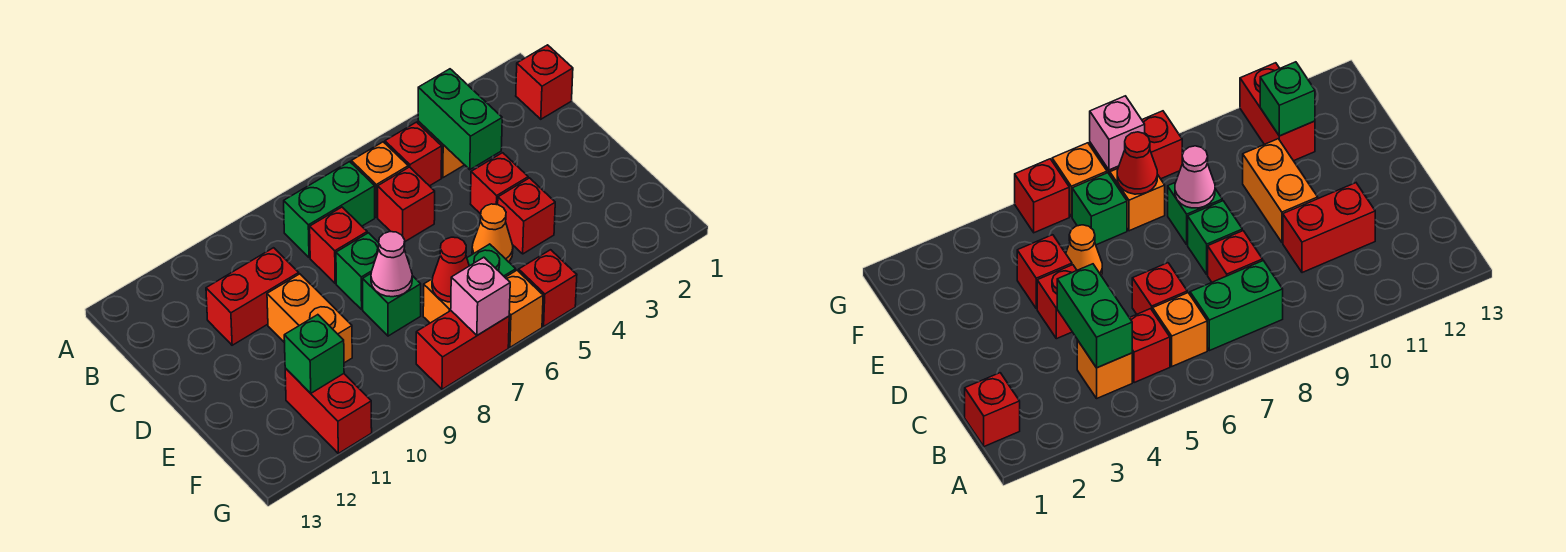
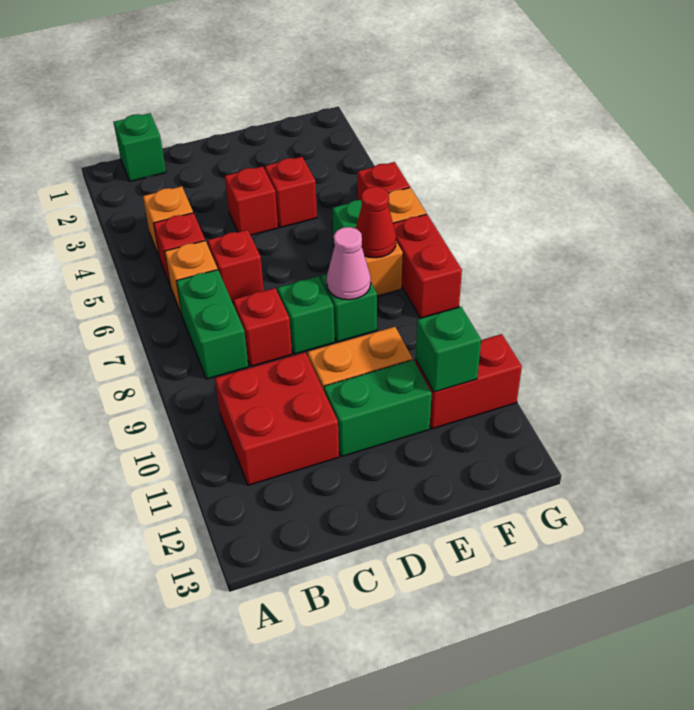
red 1x1 brick [516,45,573,119] -> green 1x1 brick [114,113,166,181]
green 1x2 brick [418,69,502,170] -> green 1x2 brick moved to [324,360,432,457]
red 1x2 brick [206,248,299,345] -> red 2x2 brick [215,352,339,485]
orange 1x1 cone [472,204,513,262] -> none
pink 1x1 brick [451,257,510,335] -> none

